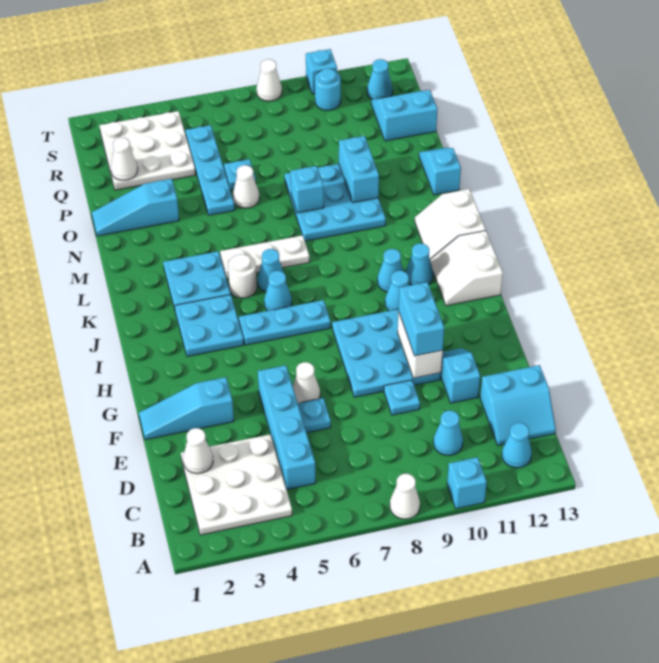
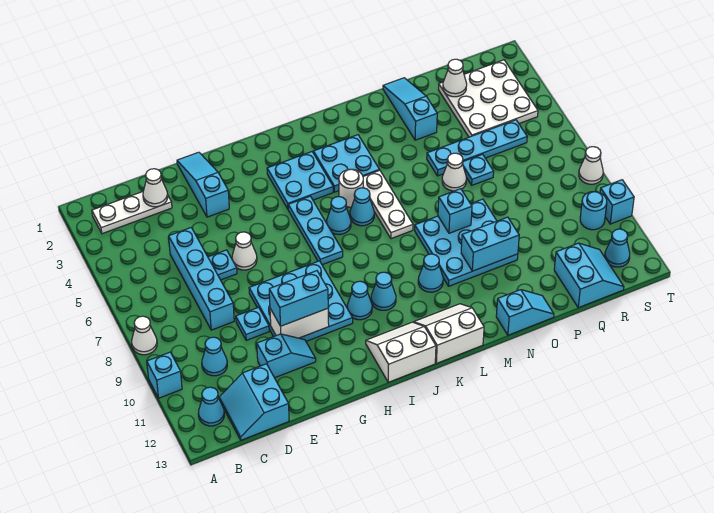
white 3x3 plate [181,434,292,535] -> white 1x3 plate [92,192,172,234]
cyan 1x4 brick [258,365,316,489] -> cyan 1x4 brick turned to [168,228,234,330]
cyan 1x1 cone [406,243,433,285] -> cyan 1x1 cone moved to [418,254,443,292]

